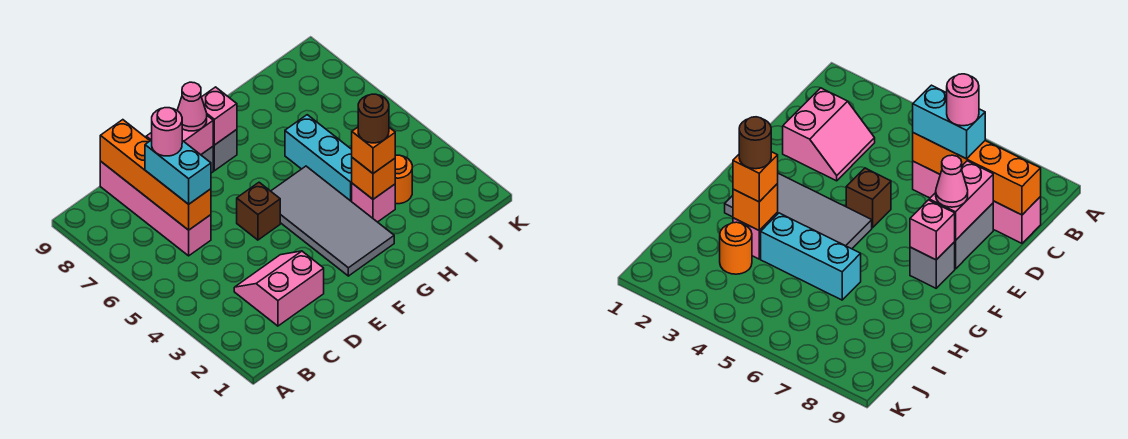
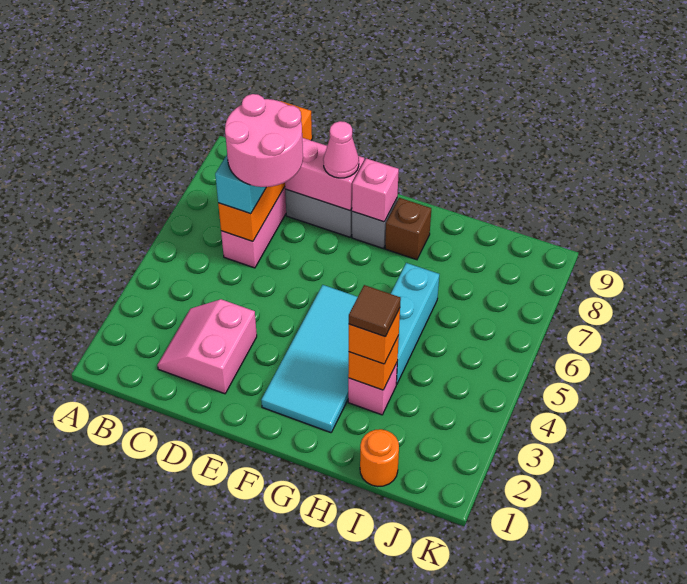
pink 2x2 slope [234,251,324,326] -> pink 2x2 slope turned to [157,299,257,394]
pink 1x1 round brick [152,108,182,156] -> pink 2x2 round brick [225,94,303,187]
brown 1x1 brick [237,182,280,240] -> brown 1x1 brick moved to [385,198,431,260]
grey 2x4 tile [271,166,394,276] -> cyan 2x4 tile [261,285,358,433]
brown 1x1 round brick [358,94,389,143] -> brown 1x1 tile [349,285,401,336]
orange 1x1 round brick [395,155,412,204] -> orange 1x1 round brick moved to [360,429,399,487]

